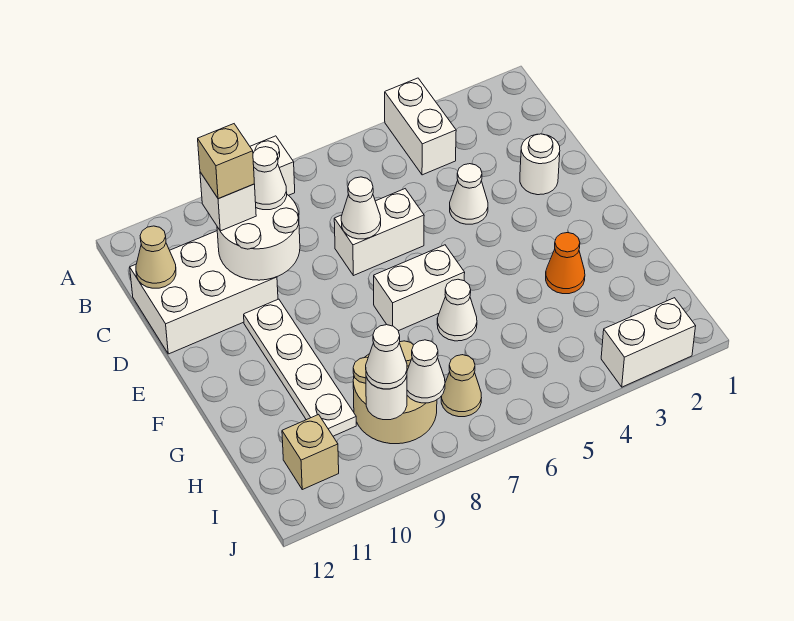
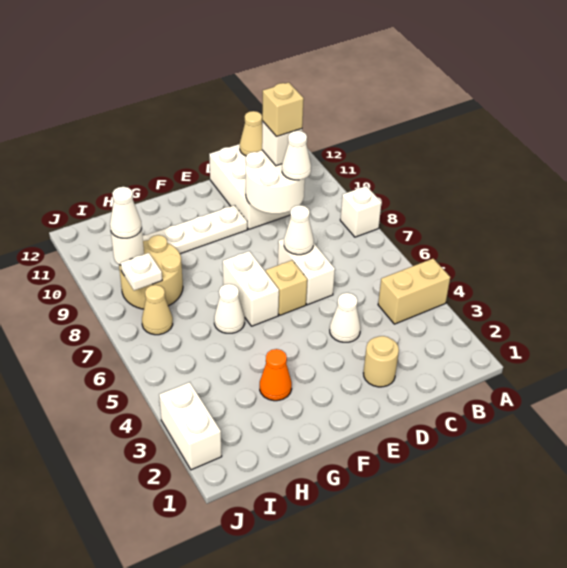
white 1x2 brick [385,78,456,175] -> tan 1x2 brick [378,259,450,324]
white 1x1 round brick [520,134,560,195] -> tan 1x1 round brick [364,336,399,387]
white 1x1 cone [407,340,445,403] -> white 1x1 plate [121,253,162,291]
tan 1x1 brick [282,415,339,490] -> tan 1x1 brick moved to [266,260,307,315]

